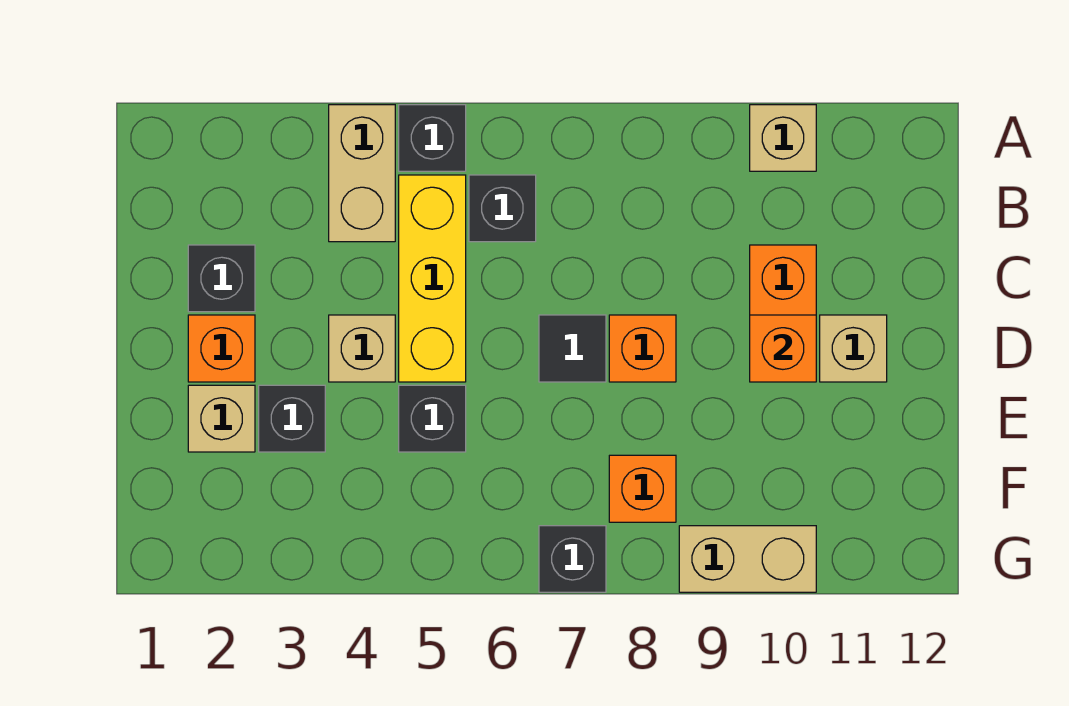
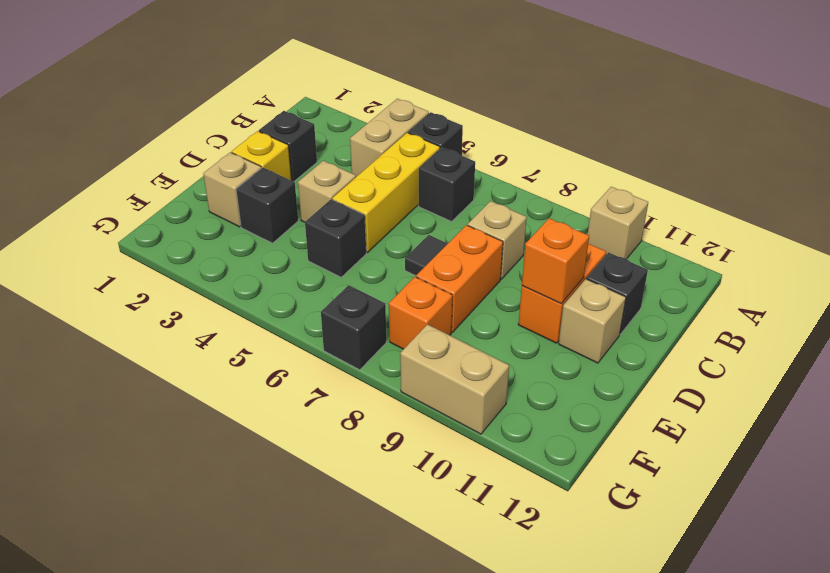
none -> tan 1x1 brick [468,201,527,279]
none -> black 1x1 brick [587,252,648,334]
orange 1x1 brick [188,315,255,382] -> yellow 1x1 brick [232,131,292,180]
orange 1x1 brick [609,315,676,382] -> orange 1x2 brick [416,225,503,332]

